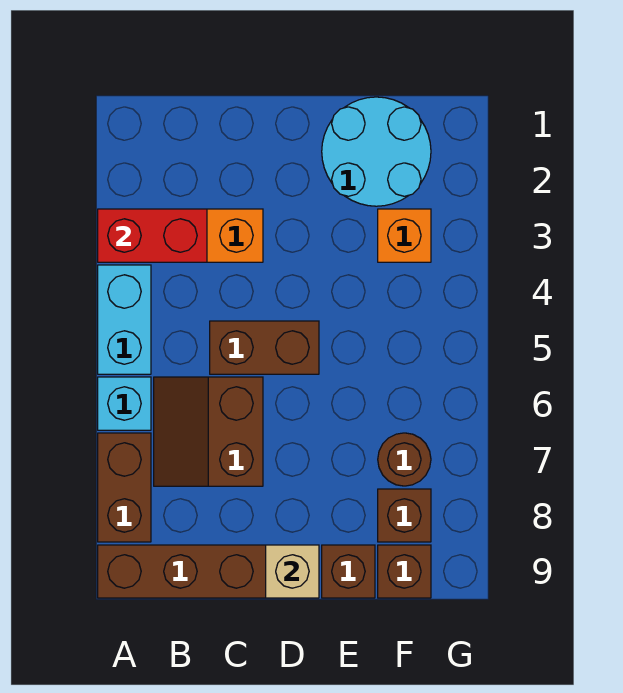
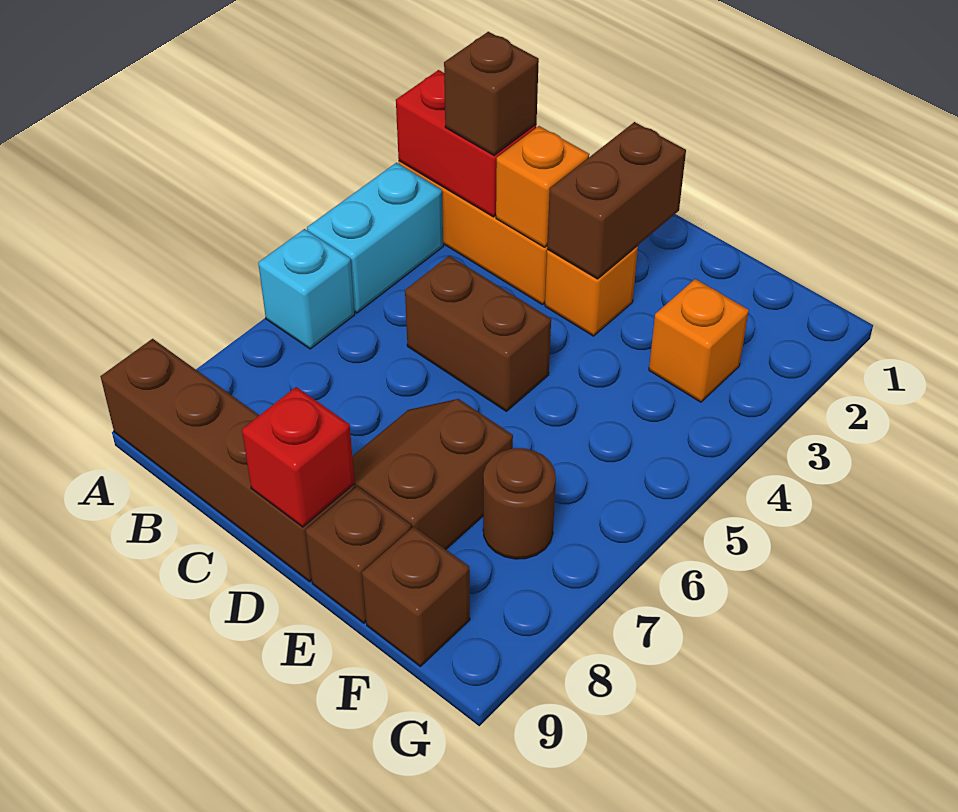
brown 1x2 brick [98,433,151,542] -> brown 1x2 brick moved to [547,122,686,279]
brown 2x2 slope [154,377,263,486] -> brown 2x2 slope moved to [352,399,513,549]
none -> orange 1x1 brick [496,126,589,247]
none -> orange 1x1 brick [545,246,638,336]
tan 1x1 brick [266,545,319,598] -> red 1x1 brick [242,387,355,527]
cyan 2x2 round brick [322,97,431,206] -> none
brown 1x1 brick [378,489,431,542] -> brown 1x1 brick moved to [444,32,539,155]

